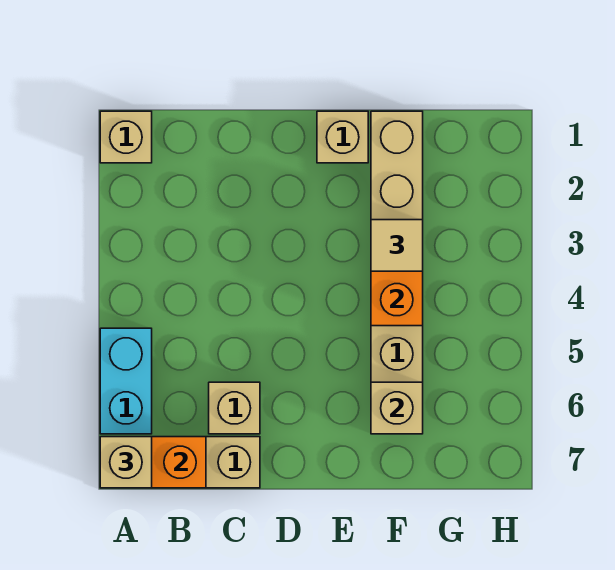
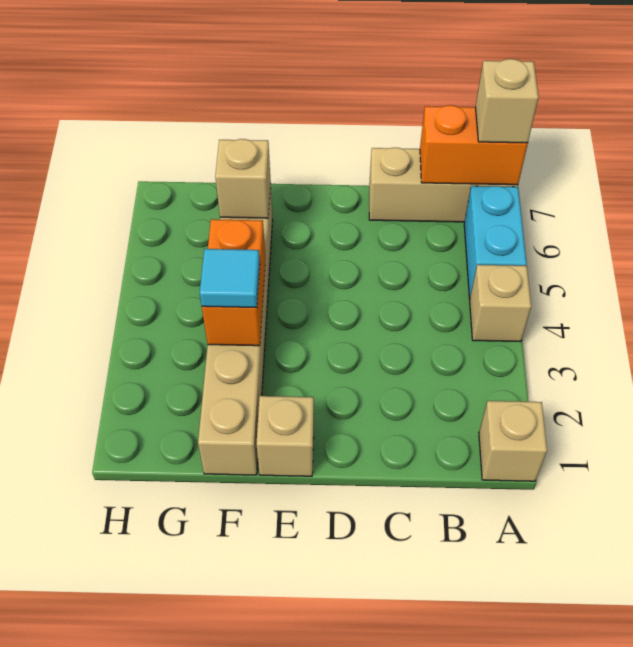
tan 1x1 brick [209,382,260,434] -> tan 1x1 brick moved to [470,265,531,342]
tan 1x1 tile [371,220,423,271] -> cyan 1x1 tile [200,249,260,308]

